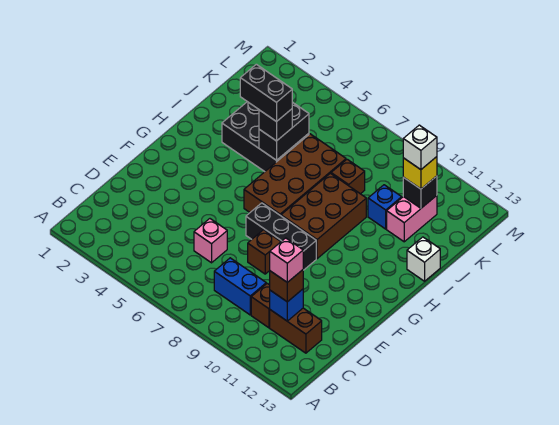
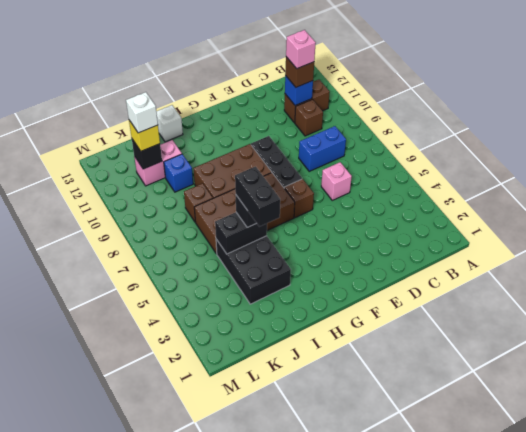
blue 1x2 brick [214,258,266,315] -> blue 1x2 brick turned to [299,126,346,171]
brown 1x2 brick [270,308,322,353] -> brown 1x2 brick turned to [284,80,330,123]
brown 1x1 brick [248,230,281,274] -> brown 1x1 brick moved to [284,179,314,218]

